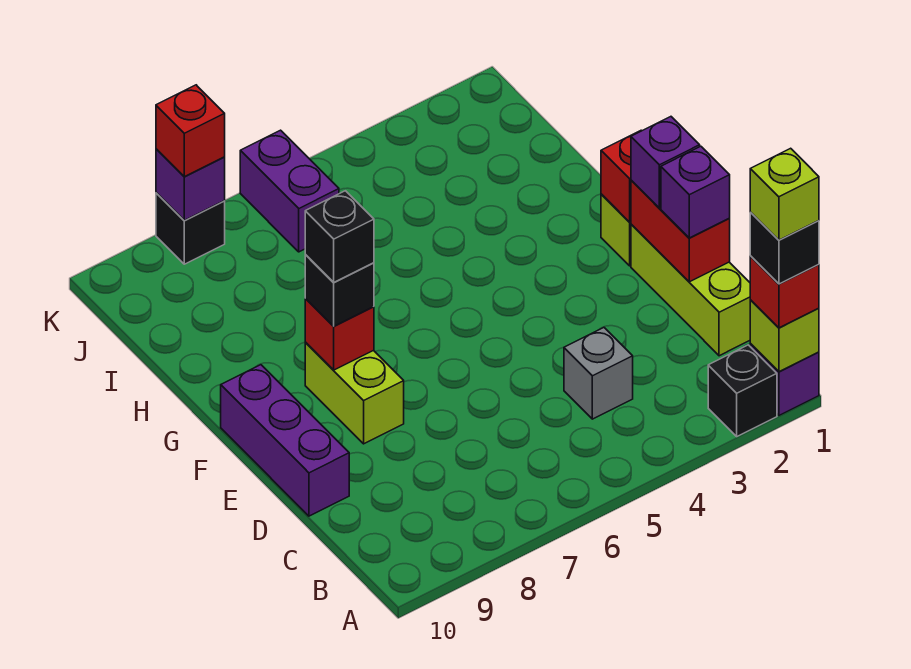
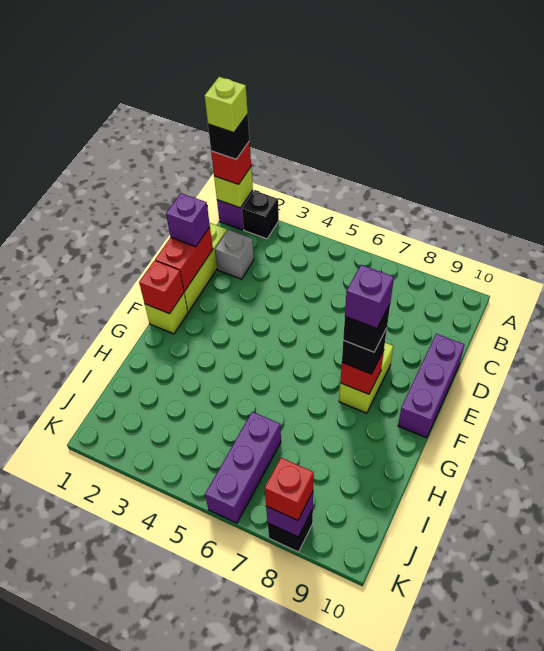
grey 1x1 brick [564,328,633,419] -> grey 1x1 brick moved to [215,230,254,279]
purple 1x1 brick [631,117,700,208] -> purple 1x1 brick moved to [345,265,394,329]
purple 1x2 brick [240,130,339,252] -> purple 1x3 brick [205,412,281,523]

